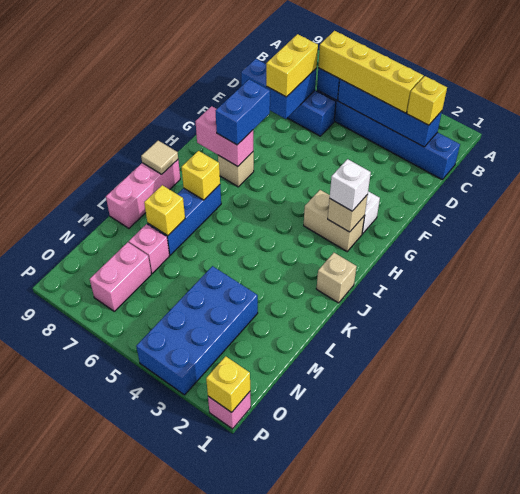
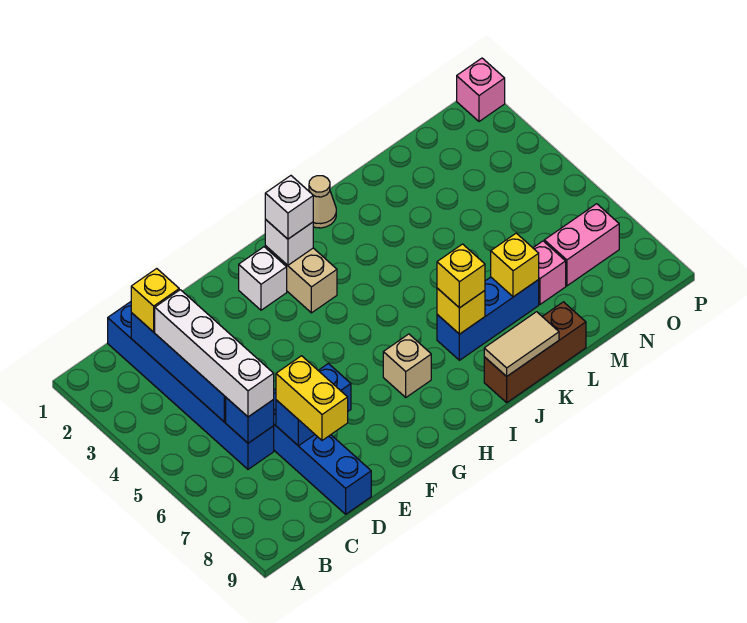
yellow 1x4 brick [318,31,423,113] -> white 1x4 brick [155,290,274,417]
yellow 1x2 brick [266,34,318,97] -> yellow 1x2 brick turned to [276,356,348,440]
blue 1x2 brick [216,79,270,145] -> none
tan 1x1 brick [328,194,368,232] -> white 1x1 brick [265,220,313,265]
pink 1x2 brick [195,106,253,167] -> none
tan 1x1 brick [316,253,357,303] -> tan 1x1 cone [309,176,336,228]
pink 1x3 brick [106,160,180,228] -> brown 1x3 brick [484,302,586,402]
tan 1x1 tile [141,141,178,174] -> tan 1x2 tile [484,312,559,376]
blue 2x4 brick [136,266,258,395] -> none
yellow 1x1 brick [206,356,250,412] -> yellow 1x1 brick moved to [437,244,485,308]

